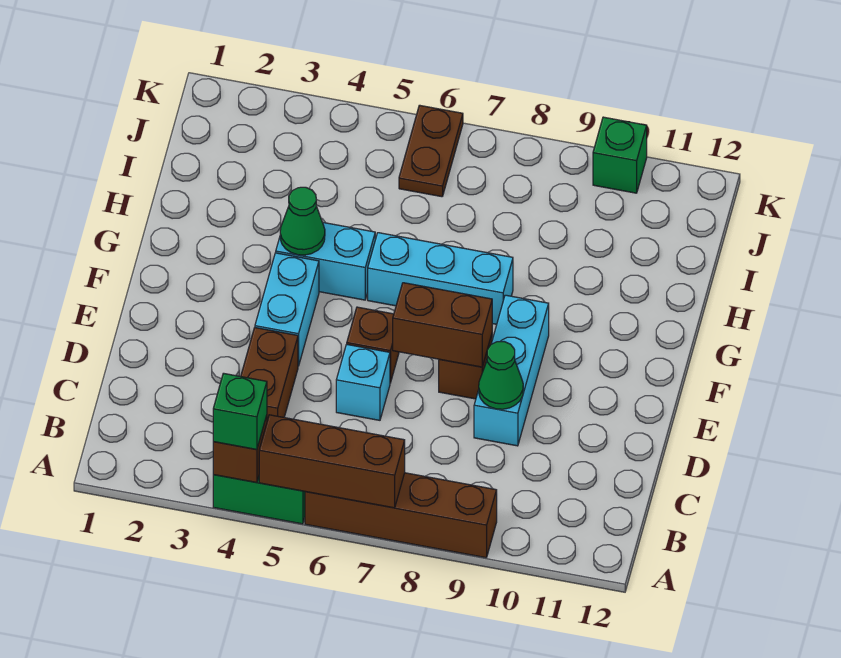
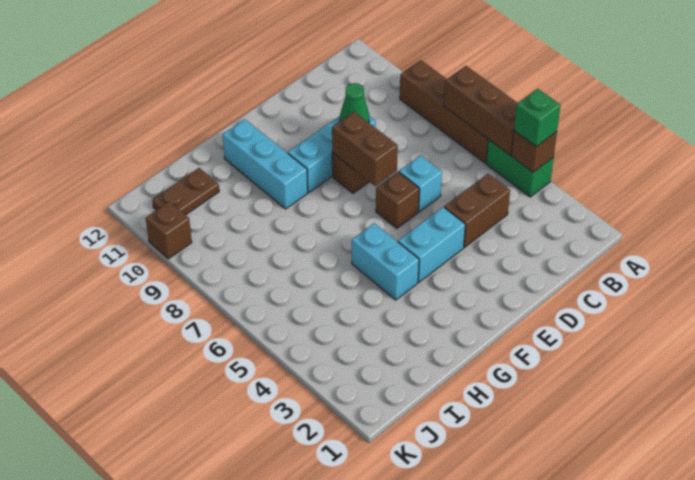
green 1x1 cone [280,187,325,255] -> none
cyan 1x3 brick [368,233,513,324] -> cyan 1x3 brick moved to [223,119,308,209]
brown 1x2 plate [399,105,463,197] -> brown 1x2 plate moved to [152,168,219,215]
green 1x1 brick [593,117,647,193] -> brown 1x1 brick [146,201,192,259]

